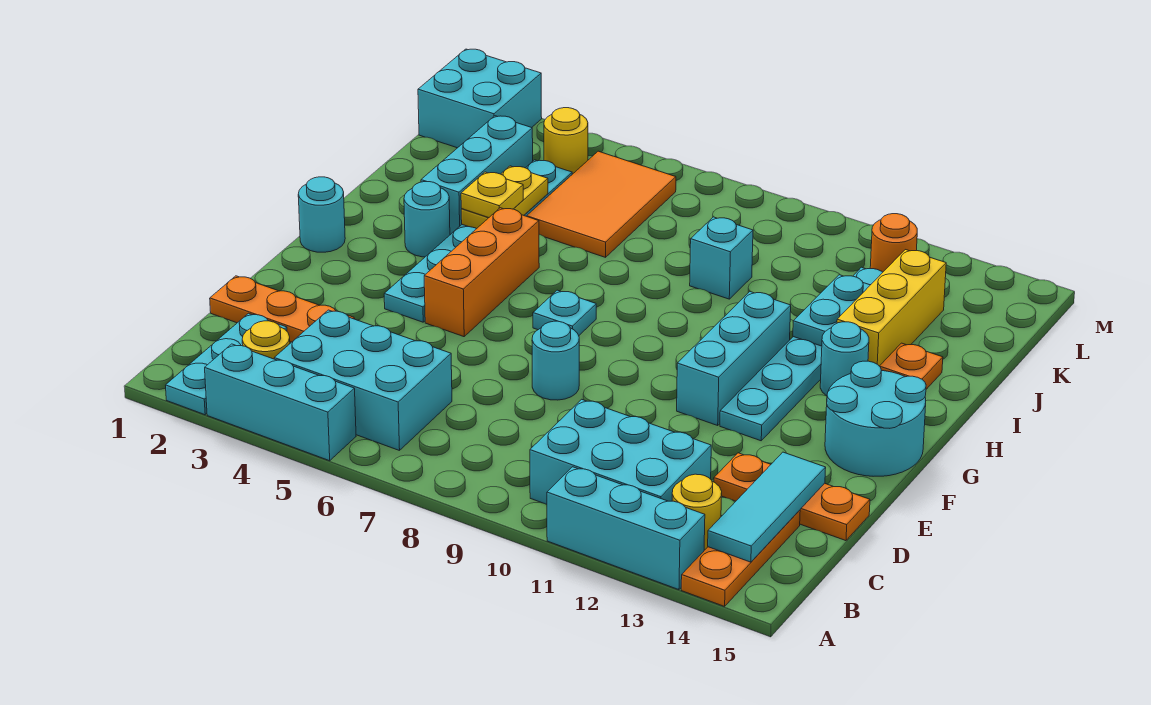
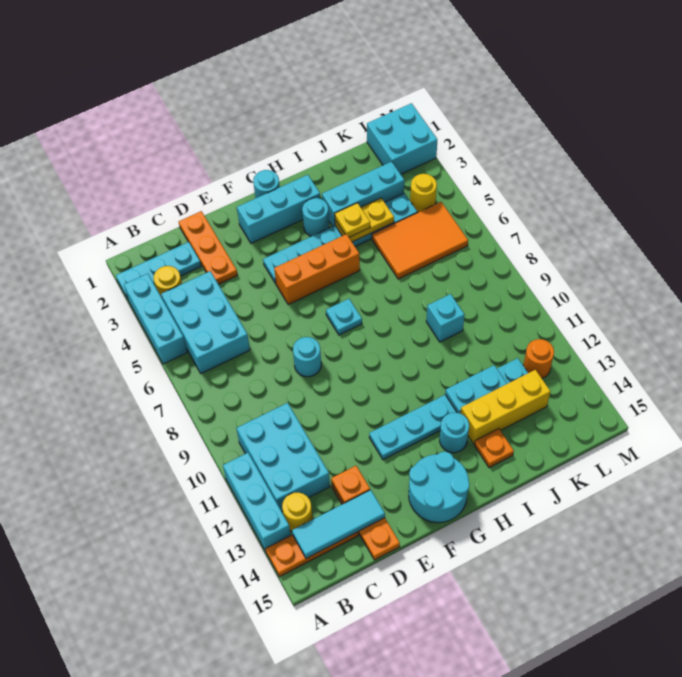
none -> orange 1x1 plate [331,466,370,503]
cyan 1x3 brick [677,292,791,425] -> cyan 1x3 brick moved to [237,175,320,243]

